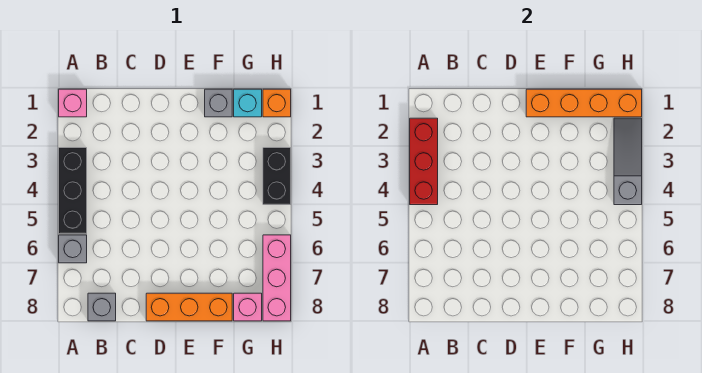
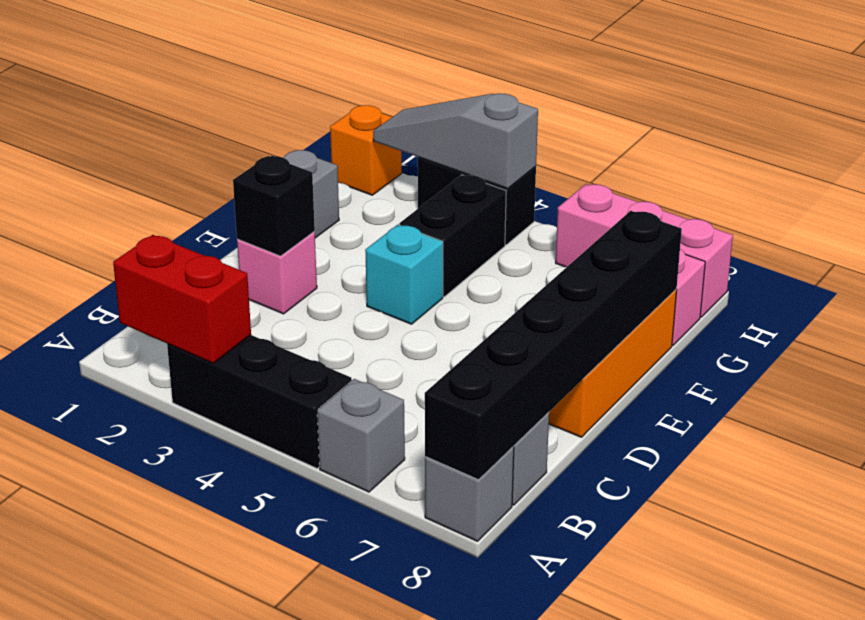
pink 1x1 brick [59,89,87,117] -> pink 1x1 brick moved to [237,232,317,314]
red 1x3 brick [410,118,438,205] -> red 1x2 brick [113,235,251,363]
none -> grey 1x1 brick [425,447,514,541]
none -> black 1x6 brick [425,211,682,480]
none -> black 1x1 brick [233,156,315,256]
orange 1x4 brick [526,89,642,117] -> none
none -> black 1x2 brick [399,175,506,297]
cyan 1x1 brick [234,89,262,117] -> cyan 1x1 brick moved to [365,225,443,324]

